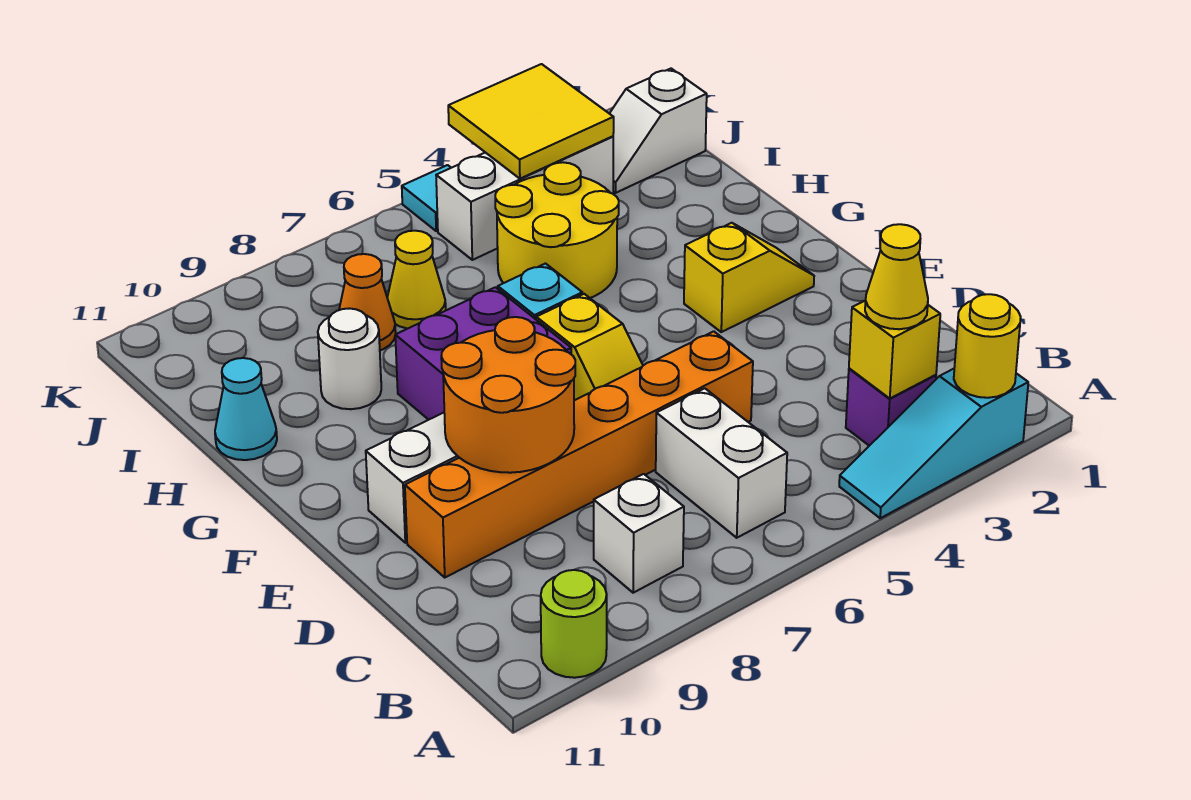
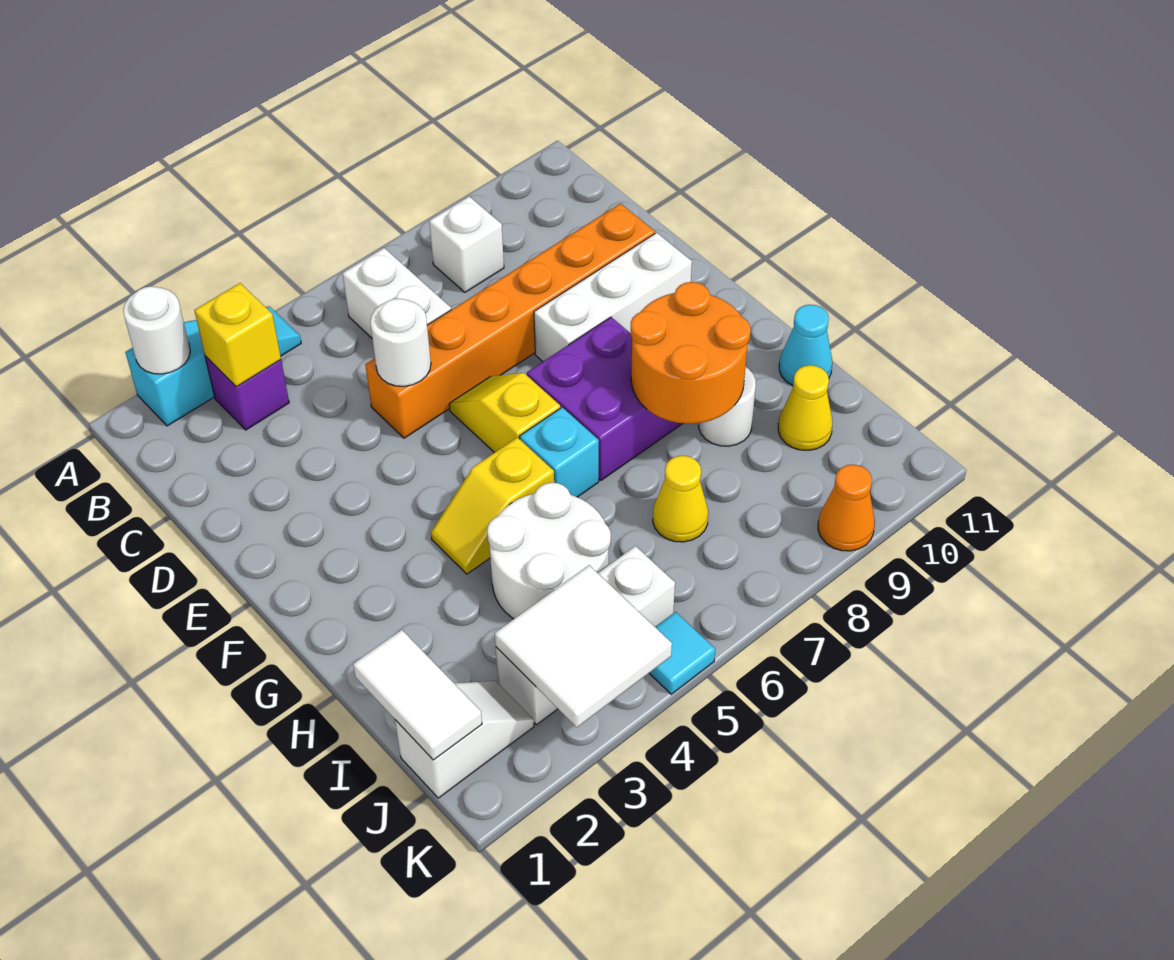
yellow 1x1 round brick [954,294,1021,398] -> white 1x1 round brick [123,286,190,374]
lime 1x1 round brick [541,570,607,678] -> none
yellow 1x1 cone [865,224,928,329] -> yellow 1x1 cone moved to [778,365,832,450]
none -> white 1x1 round brick [370,299,431,386]
orange 2x2 round brick [441,317,575,473] -> orange 2x2 round brick moved to [631,282,751,424]
yellow 1x2 slope [684,223,814,332] -> yellow 1x2 slope moved to [431,437,554,574]
yellow 2x2 round brick [495,162,619,298] -> white 2x2 round brick [487,483,611,619]
none -> white 1x2 tile [353,630,482,760]
orange 1x1 cone [339,254,396,350] -> orange 1x1 cone moved to [818,464,875,551]
yellow 2x2 tile [448,64,614,179] -> white 2x2 tile [495,565,672,727]

